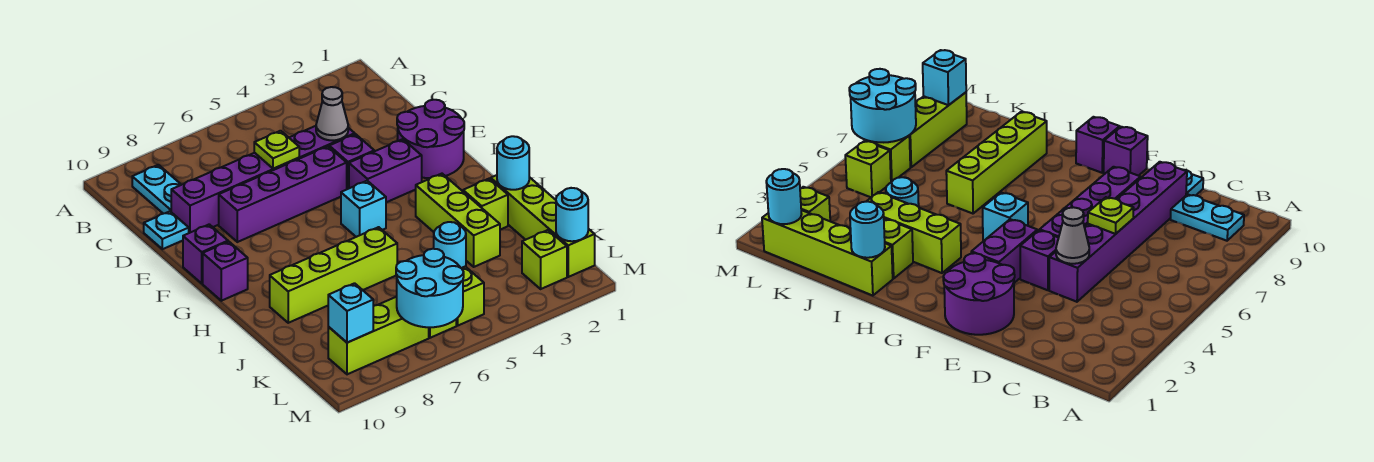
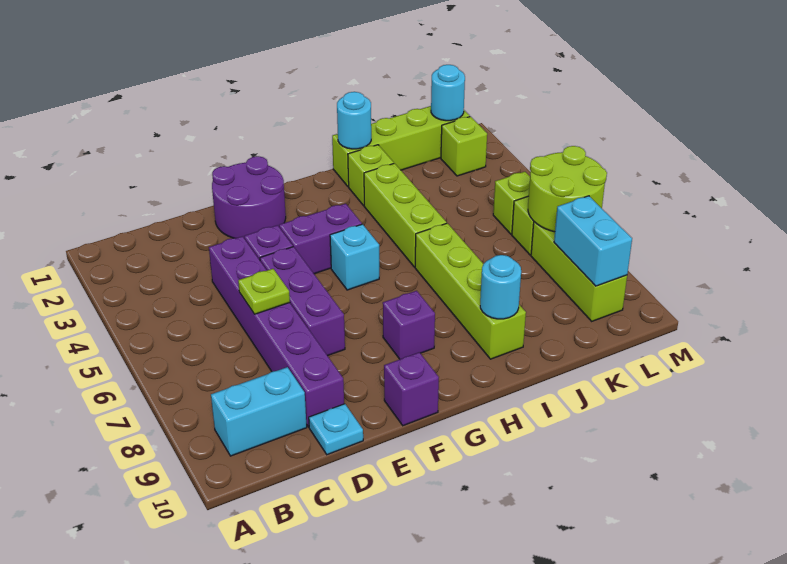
cyan 1x2 plate [132,165,181,214] -> cyan 1x2 brick [211,367,307,456]
grey 1x1 cone [316,87,348,140] -> none
purple 1x4 brick [219,146,347,242] -> purple 1x3 brick [260,247,345,356]
purple 1x2 brick [349,139,422,202] -> purple 1x2 brick turned to [279,204,362,274]
purple 1x1 brick [203,242,248,301] -> purple 1x1 brick moved to [383,291,435,359]
lime 1x3 brick [416,174,500,267] -> lime 1x3 brick turned to [364,163,447,267]
cyan 1x1 round brick [434,222,466,268] -> cyan 1x1 round brick moved to [480,255,521,319]
cyan 2x2 round brick [396,249,464,327] -> lime 2x2 round brick [528,146,607,232]
cyan 1x1 brick [328,283,373,343] -> cyan 1x2 brick [554,196,632,286]

